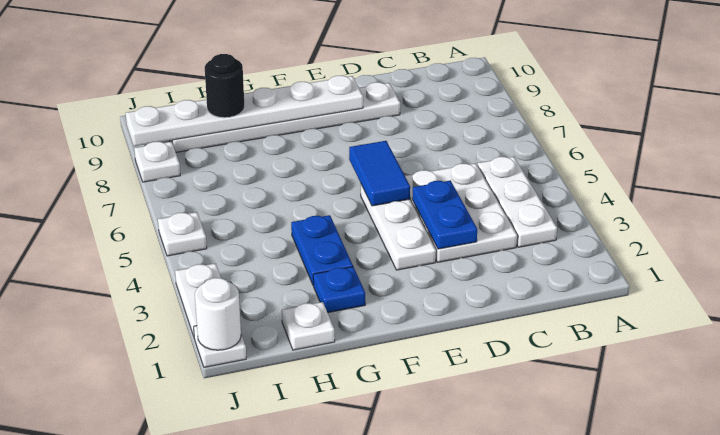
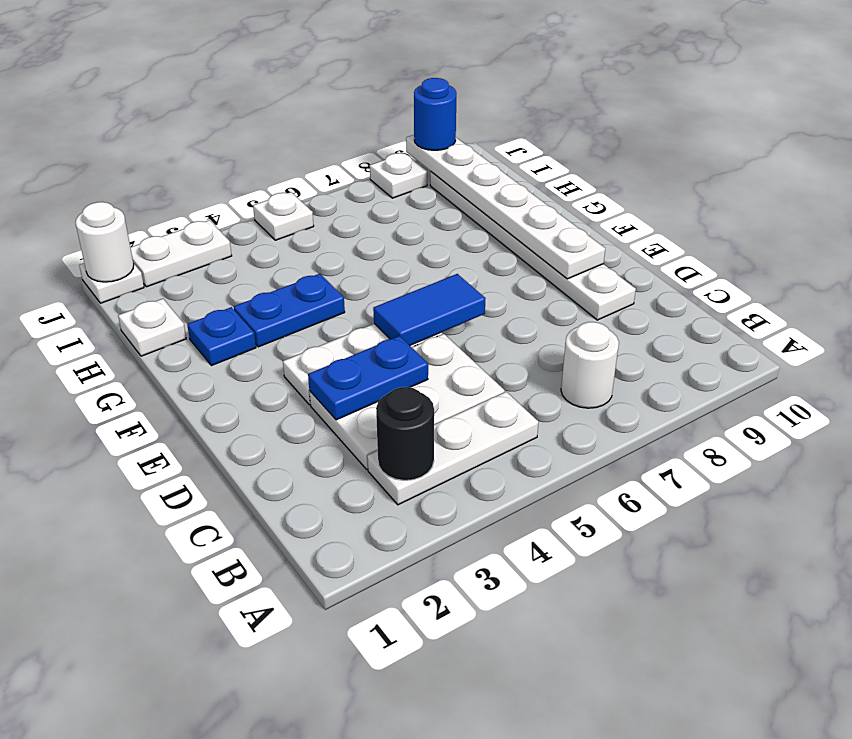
none -> white 1x1 round brick [561,322,619,408]
black 1x1 round brick [205,54,245,118] -> black 1x1 round brick moved to [376,387,434,480]
none -> blue 1x1 round brick [414,78,456,150]

